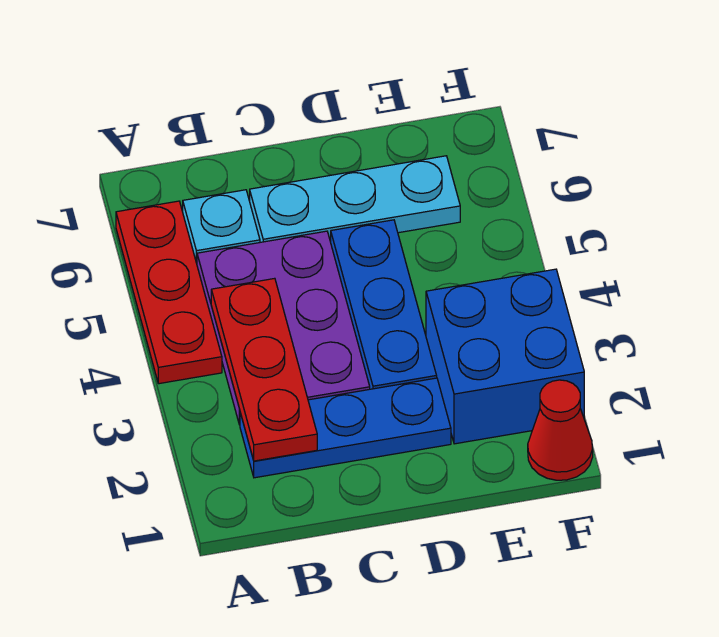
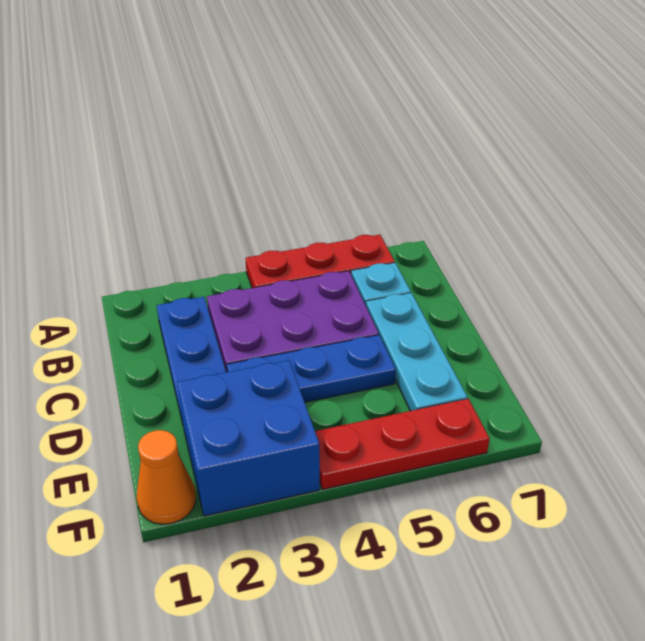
red 1x3 plate [211,278,317,461] -> red 1x3 plate moved to [315,399,490,489]
red 1x1 cone [528,380,593,480] -> orange 1x1 cone [137,430,196,524]

